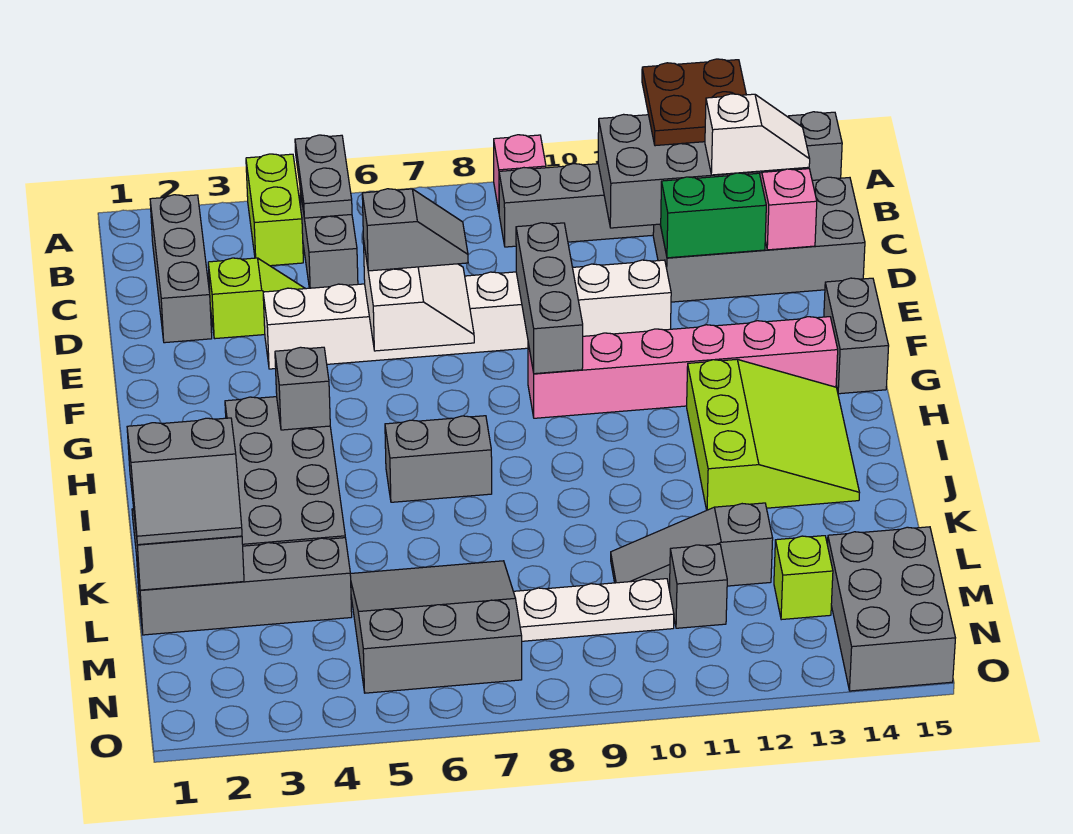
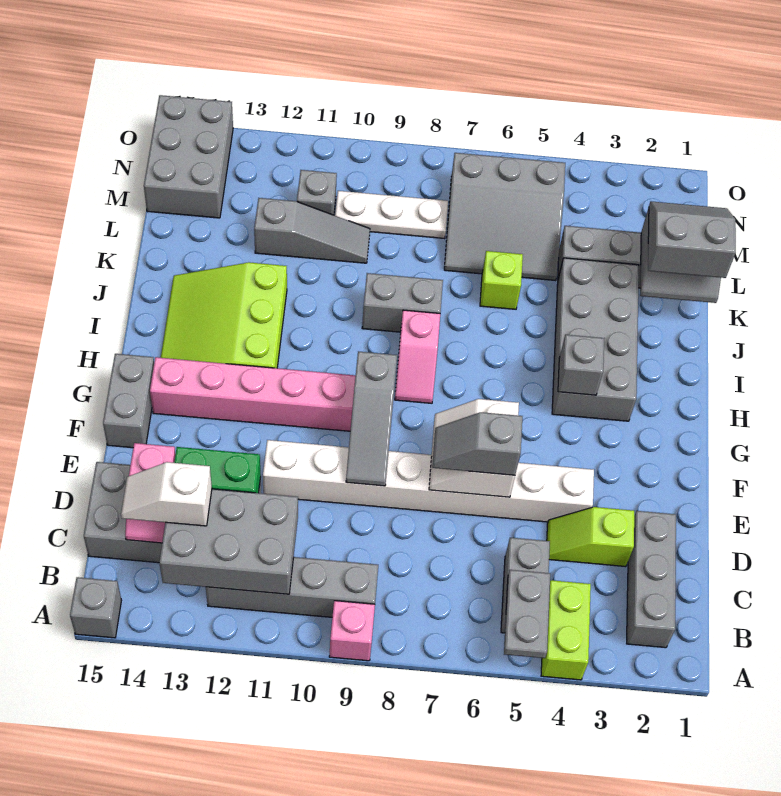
brown 2x2 plate [642,59,746,146] -> none
grey 1x3 brick [516,223,583,374] -> grey 1x3 slope [346,351,397,486]
none -> pink 1x2 slope [395,310,440,403]
grey 1x2 brick [385,416,492,502] -> grey 1x2 brick moved to [362,273,443,332]
lime 1x1 brick [774,536,833,620] -> lime 1x1 brick moved to [480,251,523,309]

